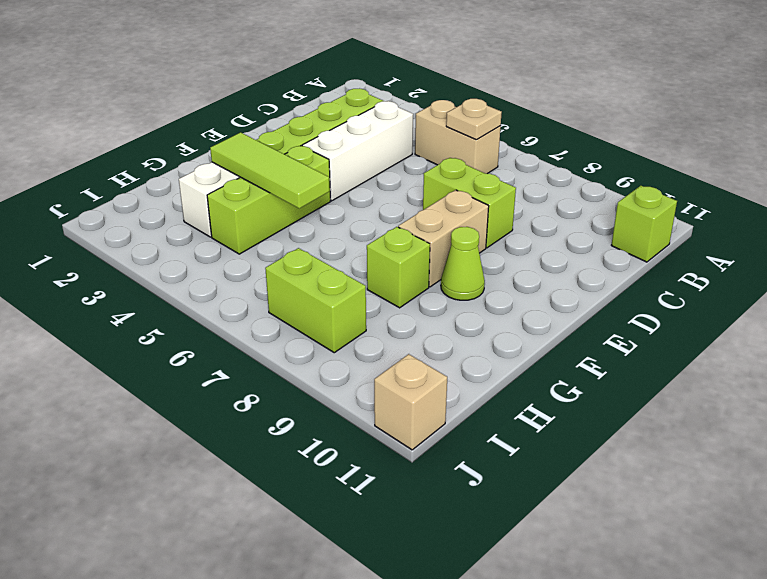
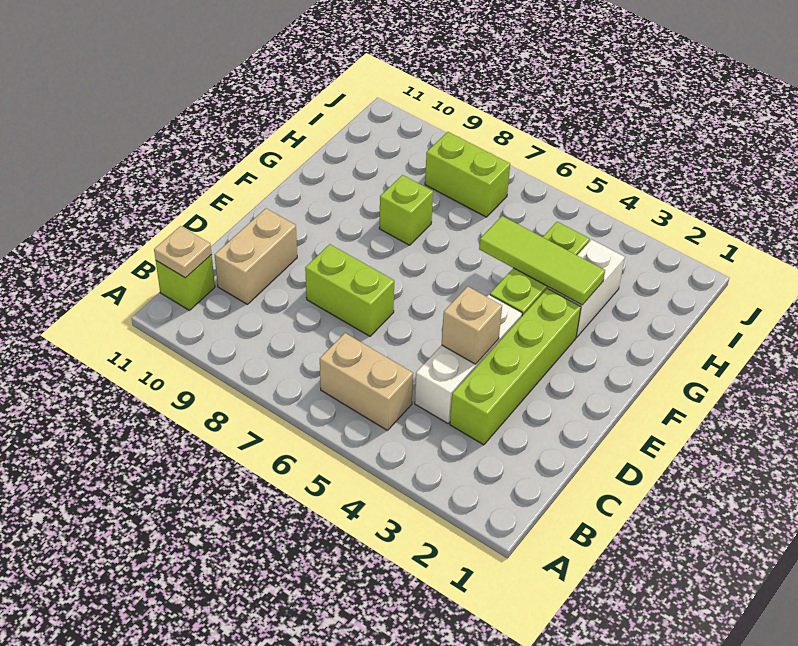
tan 1x1 plate [446,99,502,140] -> tan 1x1 plate moved to [154,226,212,278]
tan 1x2 brick [398,190,489,287] -> tan 1x2 brick moved to [215,209,297,304]
lime 1x1 cone [441,227,485,300] -> none
tan 1x1 brick [374,354,447,450] -> tan 1x1 brick moved to [442,286,502,364]

